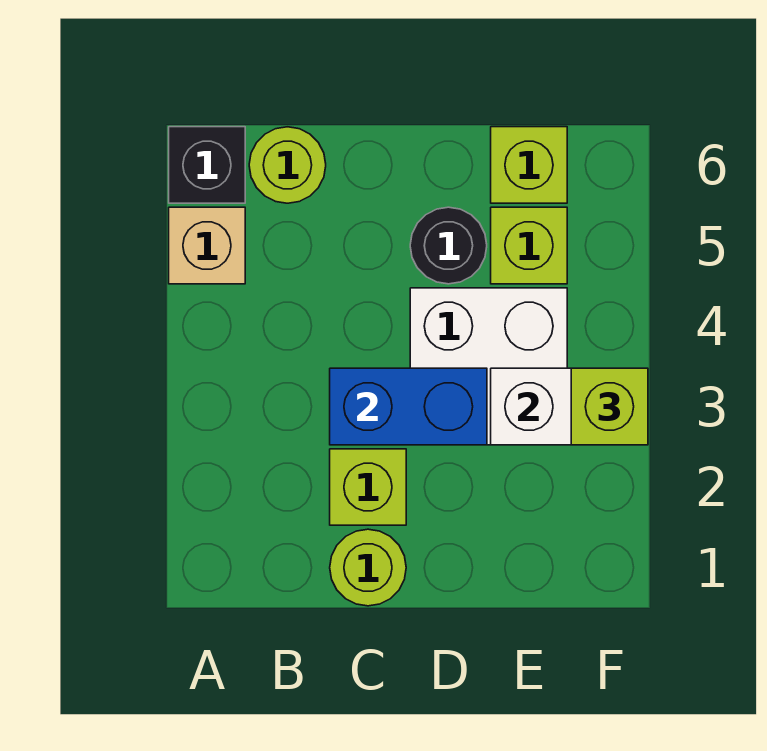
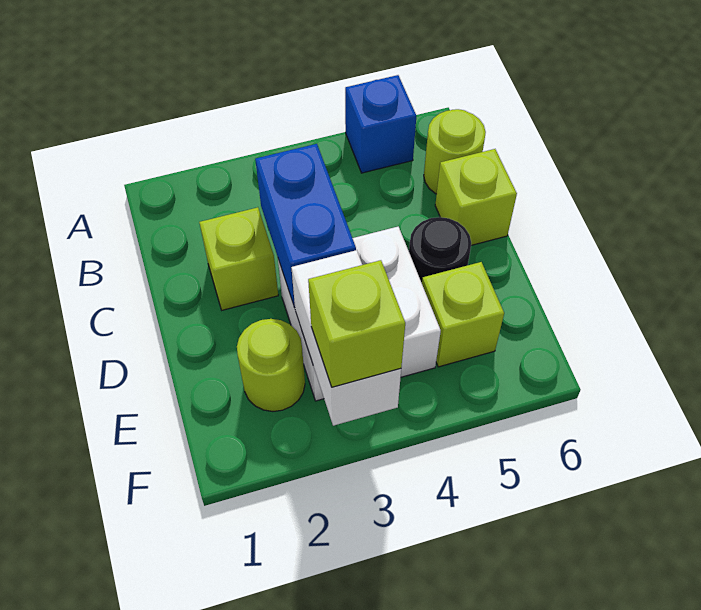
tan 1x1 brick [169,207,245,284] -> blue 1x1 brick [345,75,416,173]
black 1x1 brick [169,127,245,203] -> none
lime 1x1 round brick [330,529,406,606] -> lime 1x1 round brick moved to [237,319,305,411]
lime 1x1 brick [491,127,567,203] -> lime 1x1 brick moved to [435,149,517,245]

